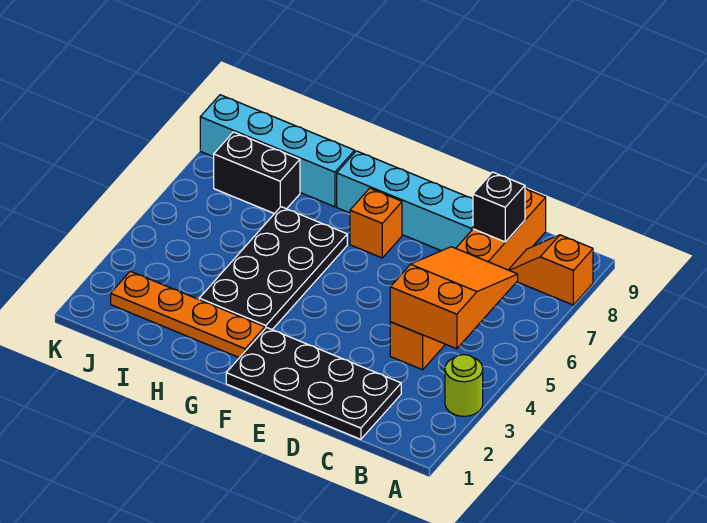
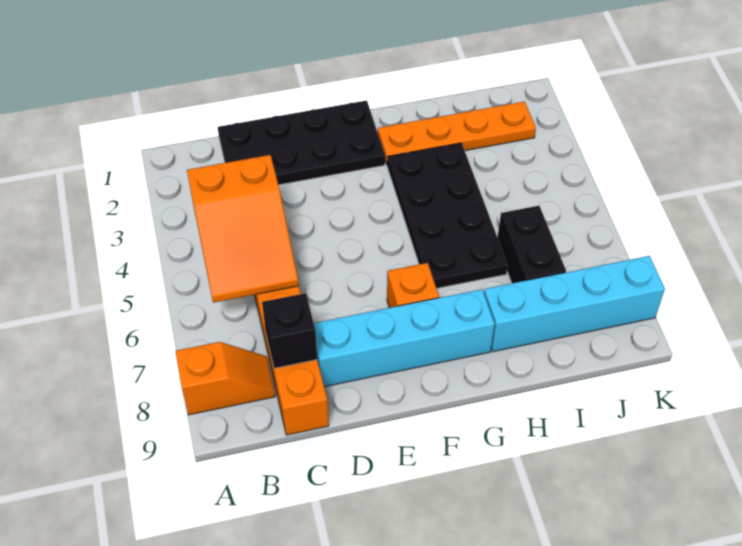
lime 1x1 round brick [445,355,483,416] -> none
black 1x2 brick [214,132,300,214] -> black 1x2 brick turned to [497,206,566,283]

